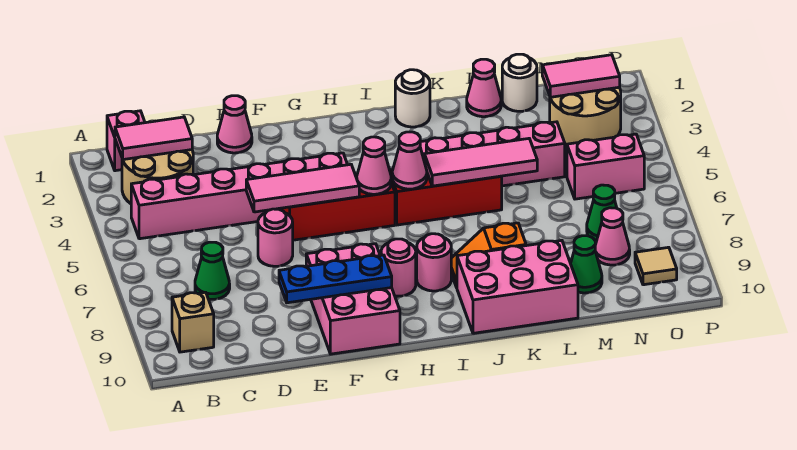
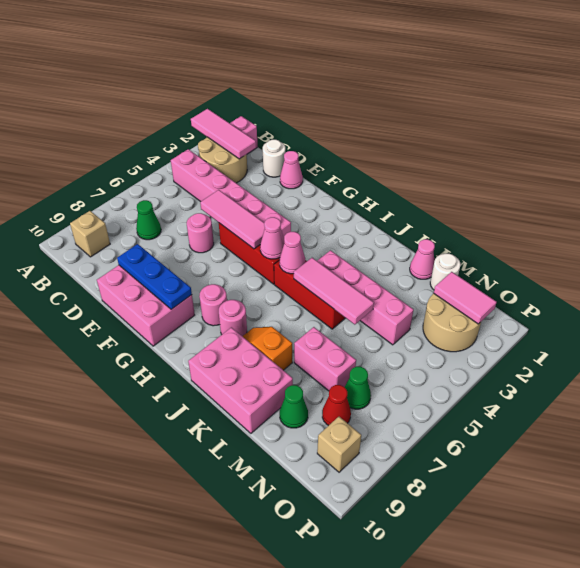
pink 1x2 tile [115,117,192,160] -> pink 1x3 tile [191,109,256,159]
pink 2x3 brick [306,244,400,354] -> pink 2x3 brick turned to [97,265,195,346]
white 1x1 round brick [395,70,430,127] -> white 1x1 round brick moved to [263,140,285,177]
pink 1x2 brick [567,134,644,199] -> pink 1x2 brick moved to [294,327,356,391]
pink 1x1 cone [595,208,630,265] -> red 1x1 cone [322,385,351,426]
tan 1x1 tile [635,247,677,285] -> tan 1x1 brick [317,417,361,472]

